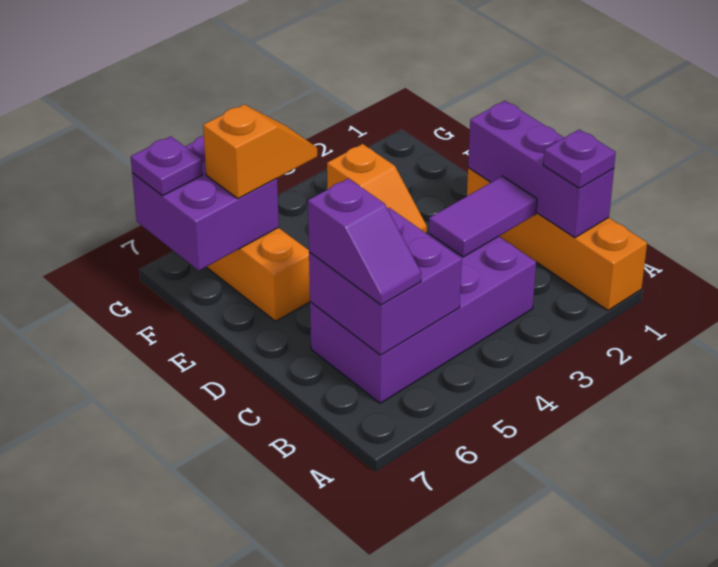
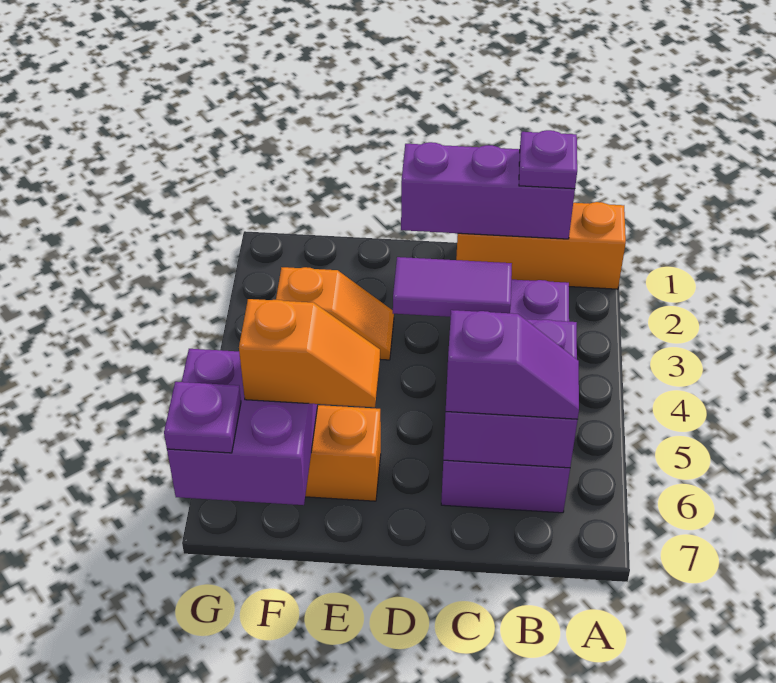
orange 1x4 brick [467,168,647,310] -> orange 1x3 brick [456,202,626,289]
purple 1x2 tile [429,176,537,257] -> purple 1x2 tile turned to [393,257,512,317]
orange 1x2 slope [203,105,317,199] -> orange 1x2 slope turned to [239,299,380,407]

